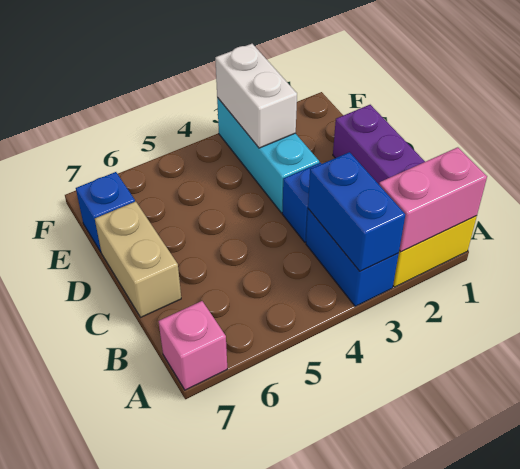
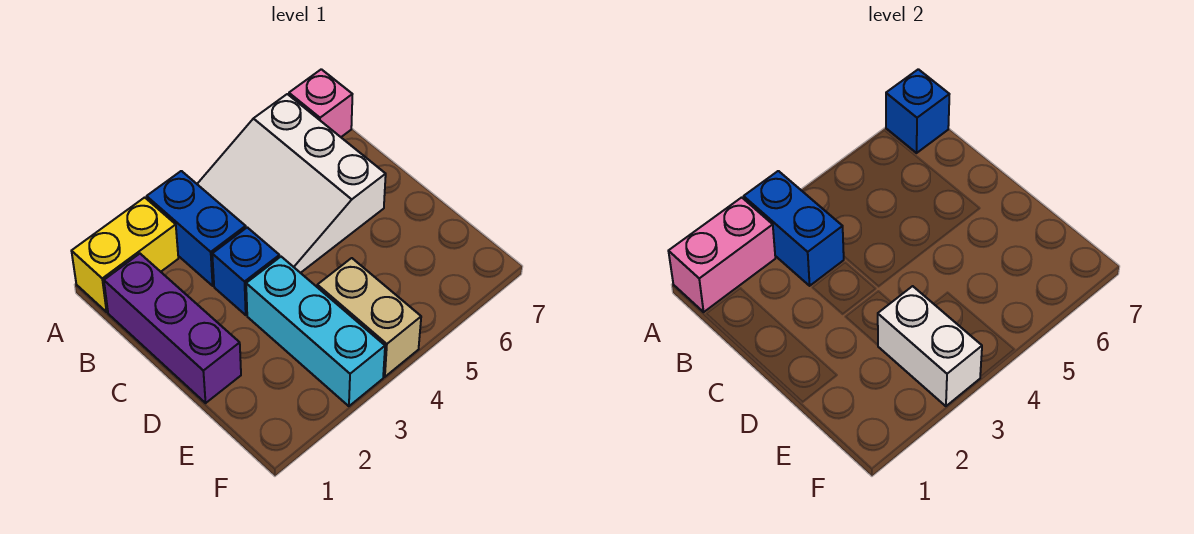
none -> white 3x3 slope [197,94,386,273]
tan 1x2 brick [95,202,181,317] -> tan 1x2 brick moved to [317,258,421,377]
blue 1x1 brick [76,172,135,252] -> blue 1x1 brick moved to [886,69,949,153]

